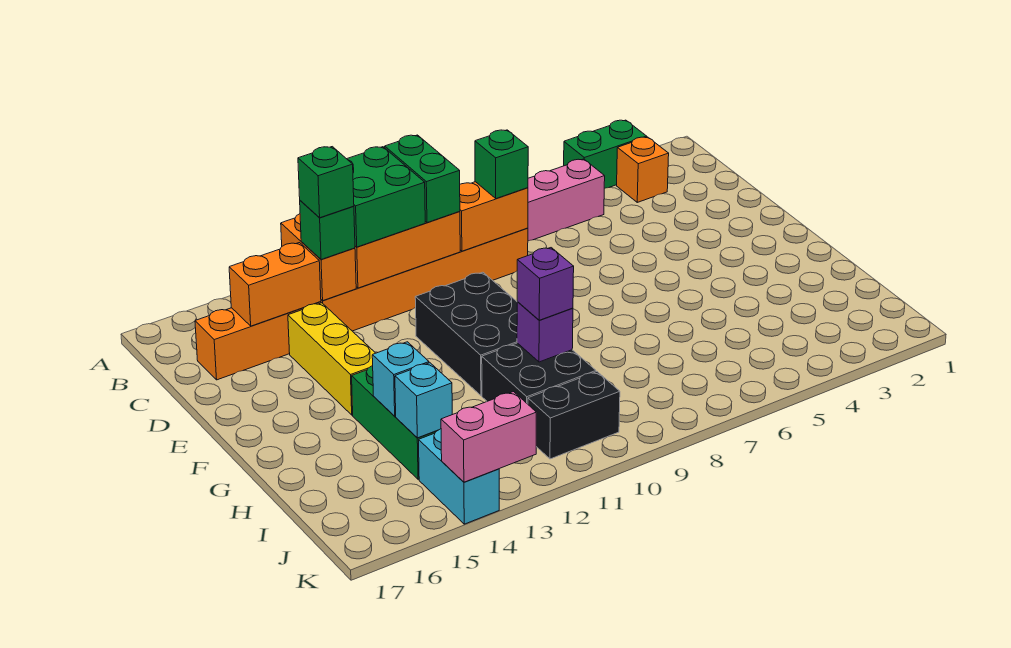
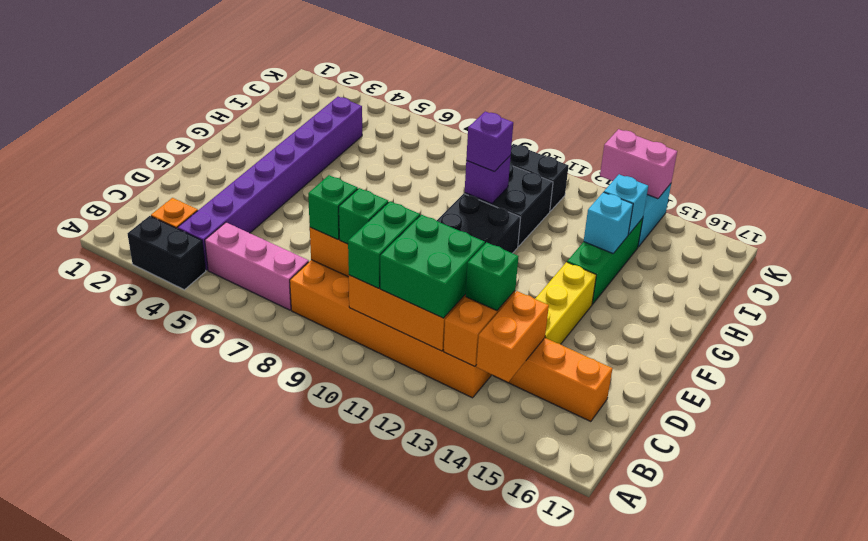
green 1x2 brick [564,120,647,188] -> black 1x2 brick [128,216,206,290]
none -> purple 1x8 brick [178,97,362,270]
green 1x1 brick [298,147,354,218] -> green 1x1 brick moved to [339,188,388,244]
orange 1x2 brick [229,243,321,326] -> orange 1x2 brick turned to [477,291,549,382]

